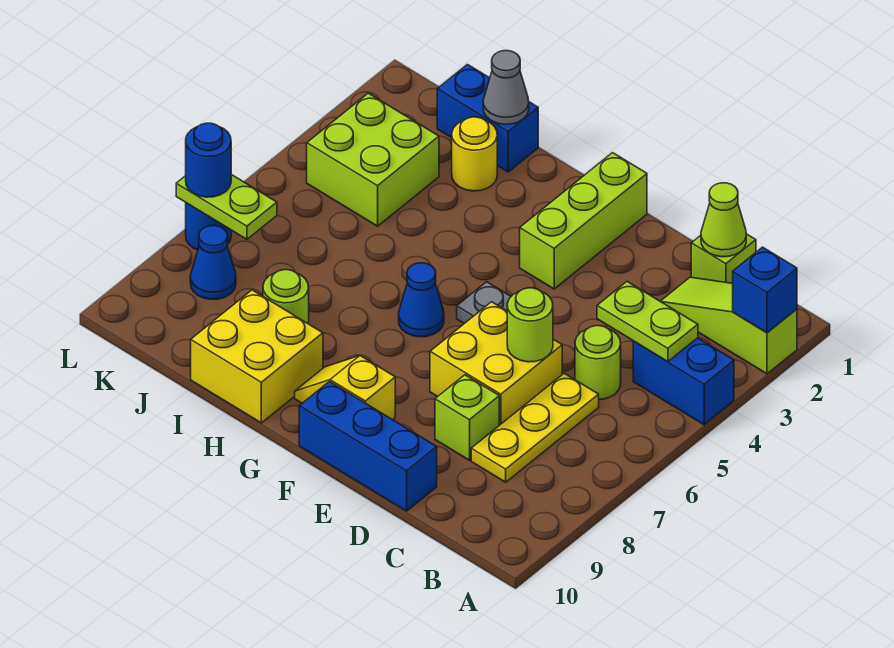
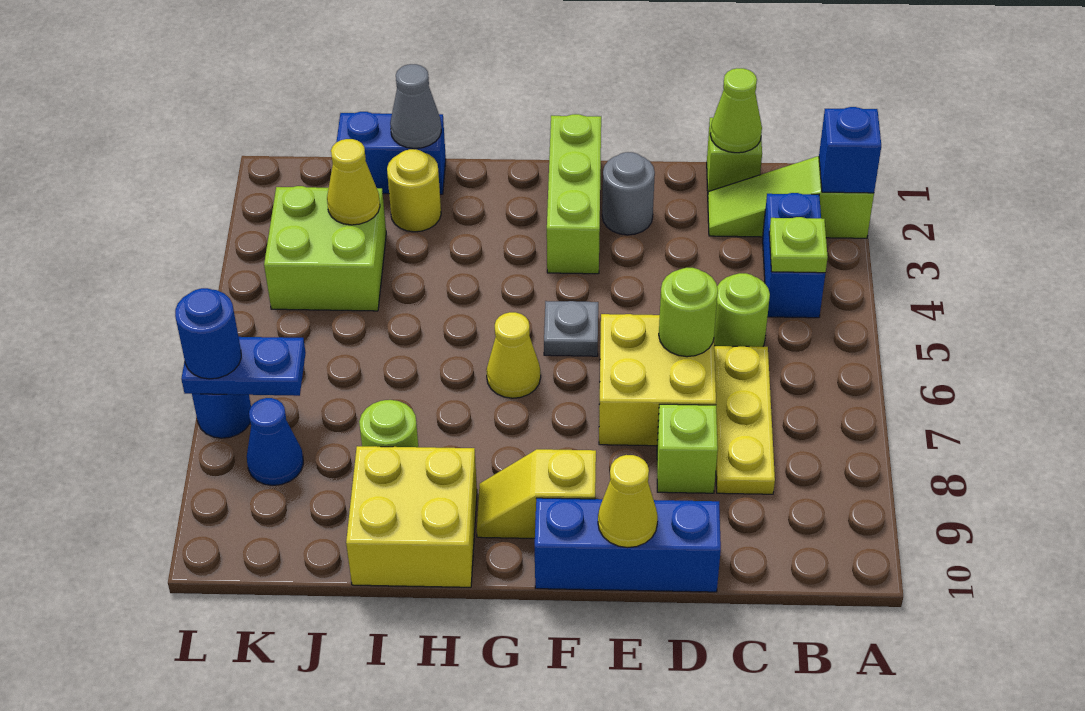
blue 1x2 brick [633,338,734,425] -> blue 1x2 brick turned to [763,193,825,318]
lime 1x2 plate [597,282,698,362] -> lime 1x1 plate [769,217,828,273]
none -> grey 1x1 round brick [602,152,655,235]
none -> yellow 1x1 cone [598,455,658,548]
blue 1x1 cone [399,263,444,337] -> yellow 1x1 cone [486,312,541,398]
none -> yellow 1x1 cone [327,139,380,225]
lime 1x2 plate [176,174,277,239] -> blue 1x2 plate [181,337,306,396]

